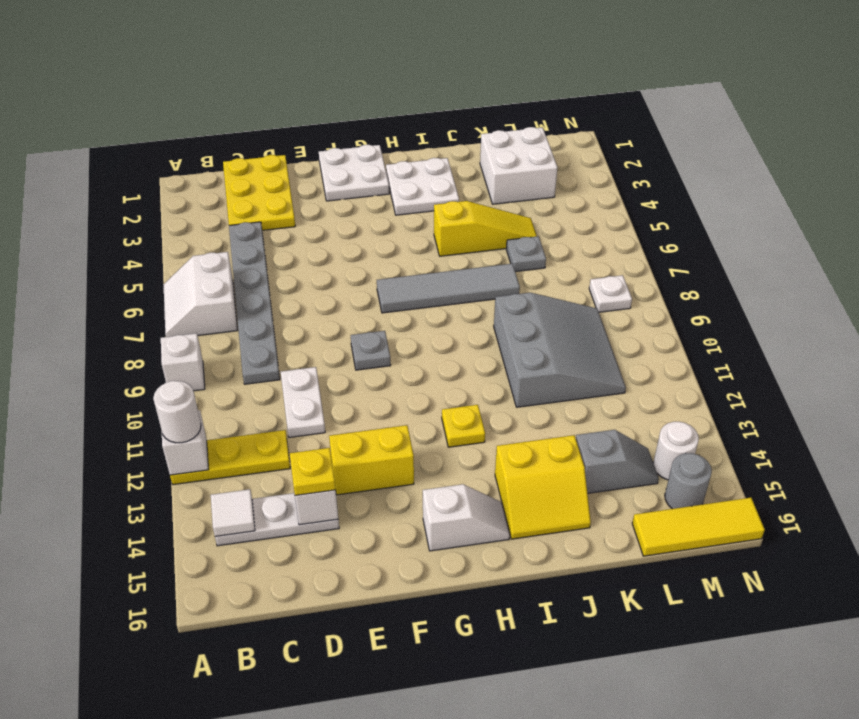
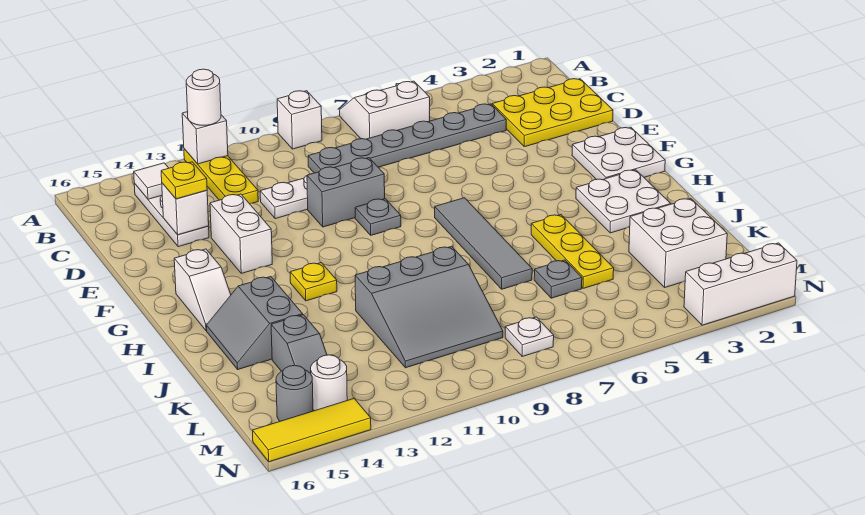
none -> grey 1x2 brick [307,158,385,227]
yellow 1x2 brick [329,425,414,495] -> white 1x2 brick [210,194,272,273]
yellow 1x3 slope [434,201,537,256] -> yellow 1x3 plate [531,215,614,288]
yellow 2x2 slope [495,435,591,539] -> grey 2x2 slope [206,277,303,369]
yellow 1x3 tile [632,498,765,556] -> yellow 1x3 tile turned to [252,399,371,462]
none -> white 1x3 brick [684,243,797,325]

